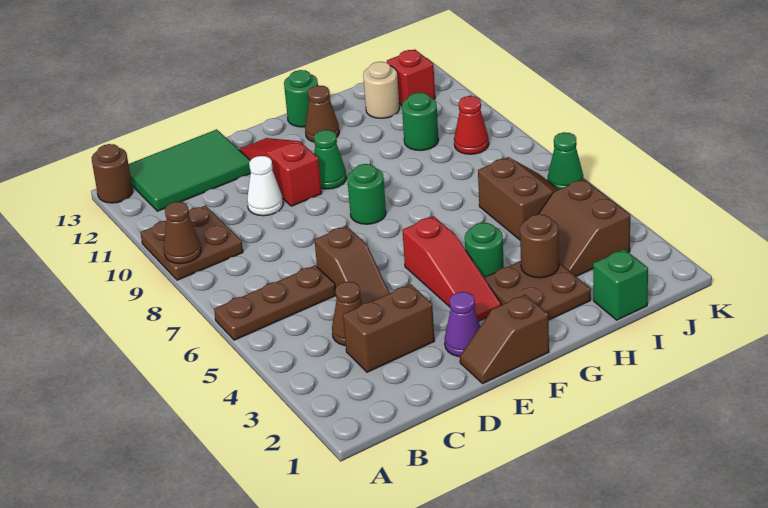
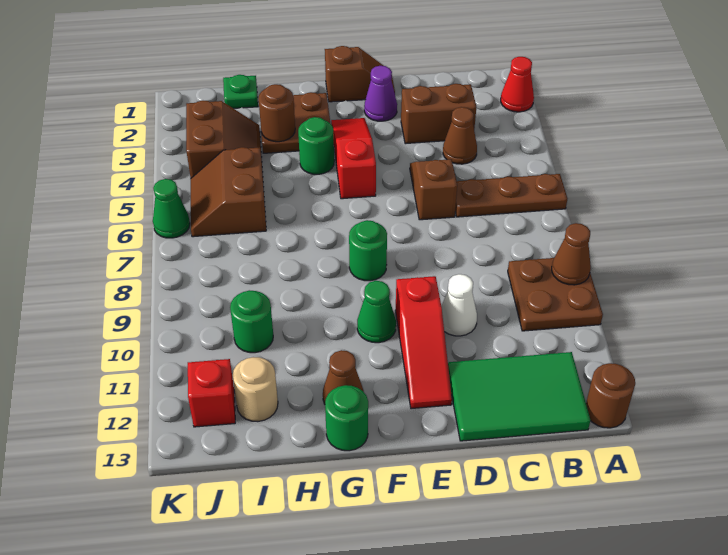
green 1x1 brick [593,249,648,320] -> green 1x1 plate [223,75,258,108]
red 1x1 cone [454,96,489,154] -> red 1x1 cone moved to [501,57,534,112]

